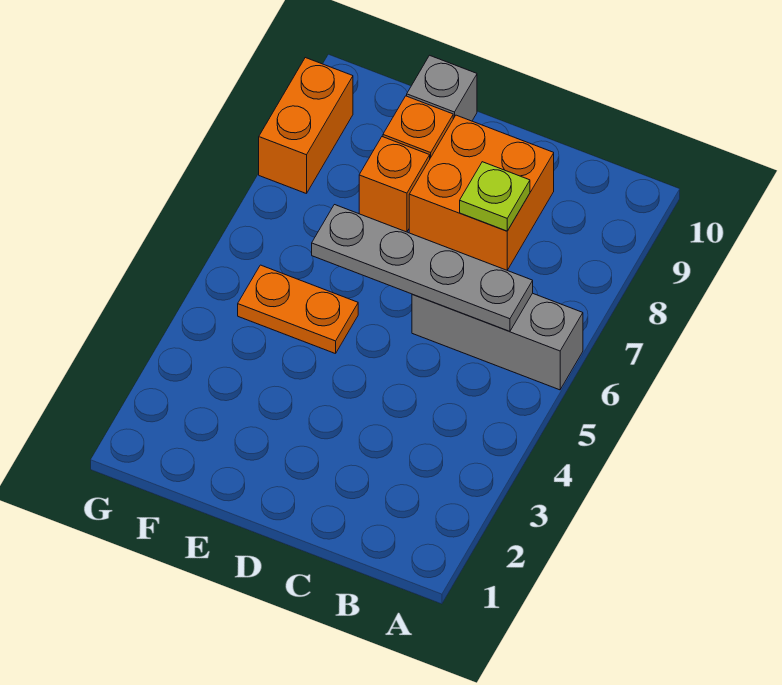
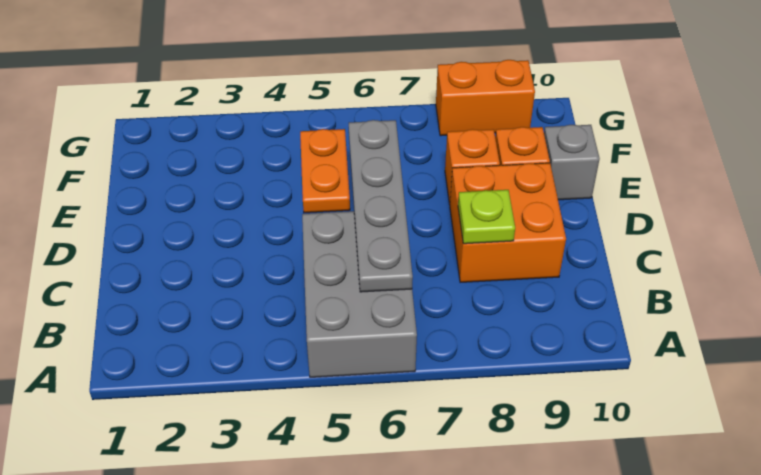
grey 1x3 brick [412,293,583,390] -> grey 2x3 brick [302,211,417,377]

